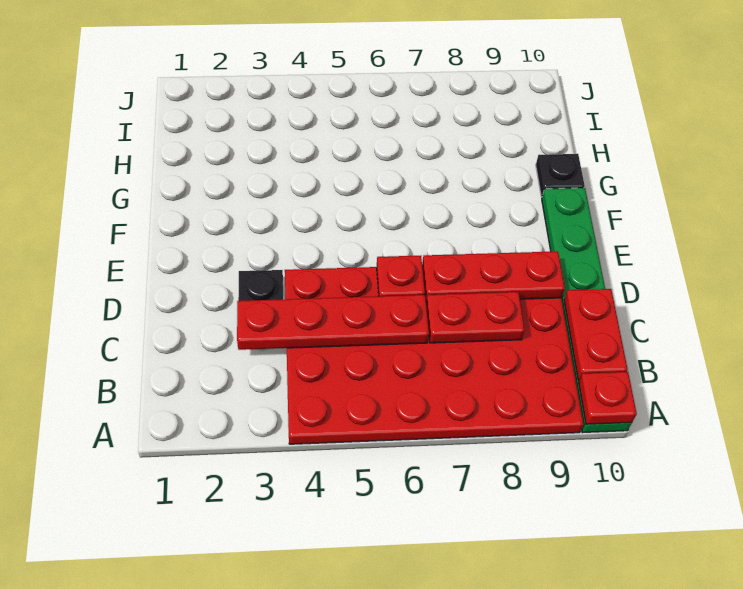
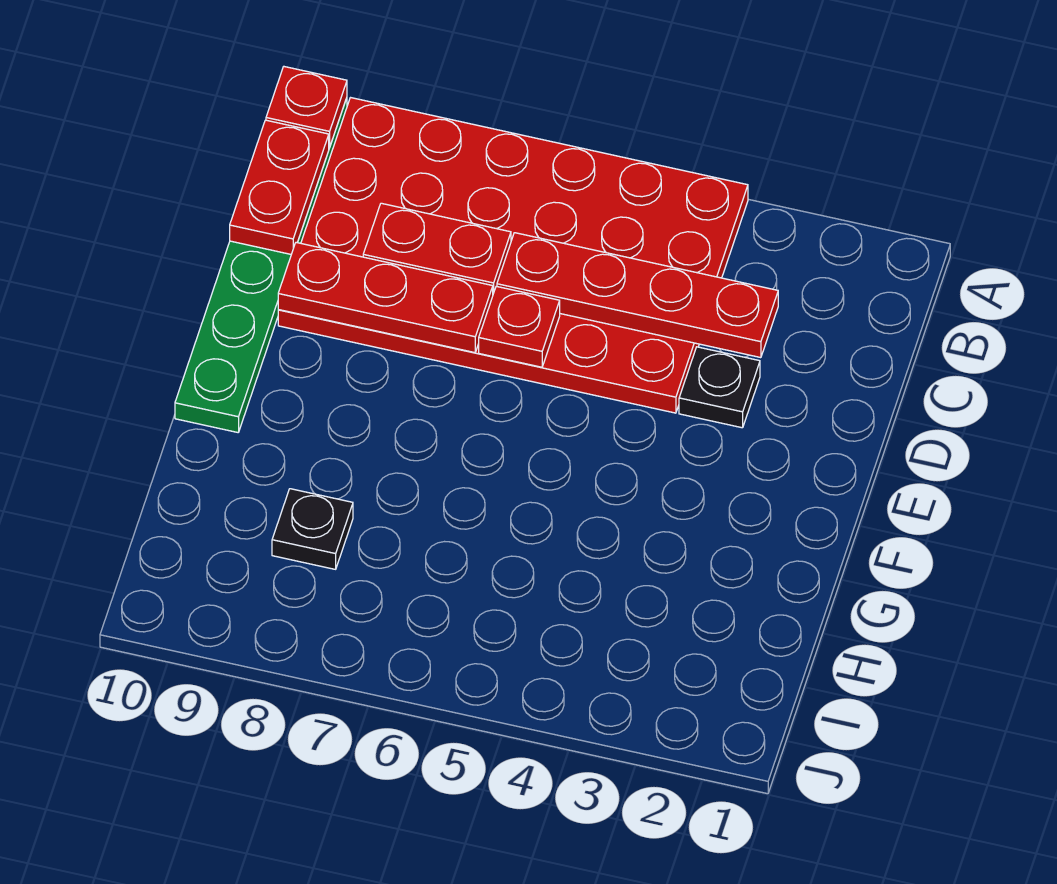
black 1x1 plate [536,154,585,197] -> black 1x1 plate moved to [272,489,353,569]

